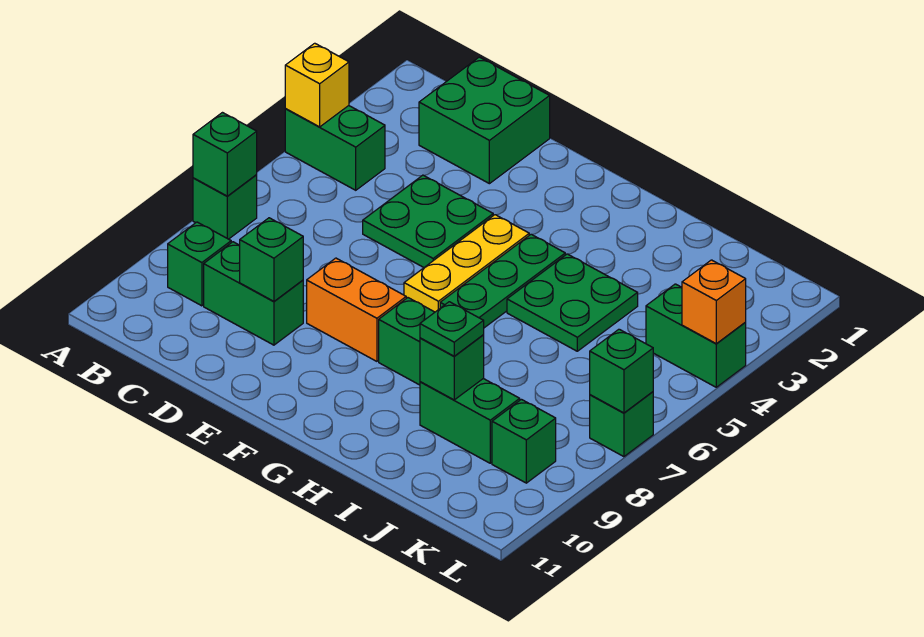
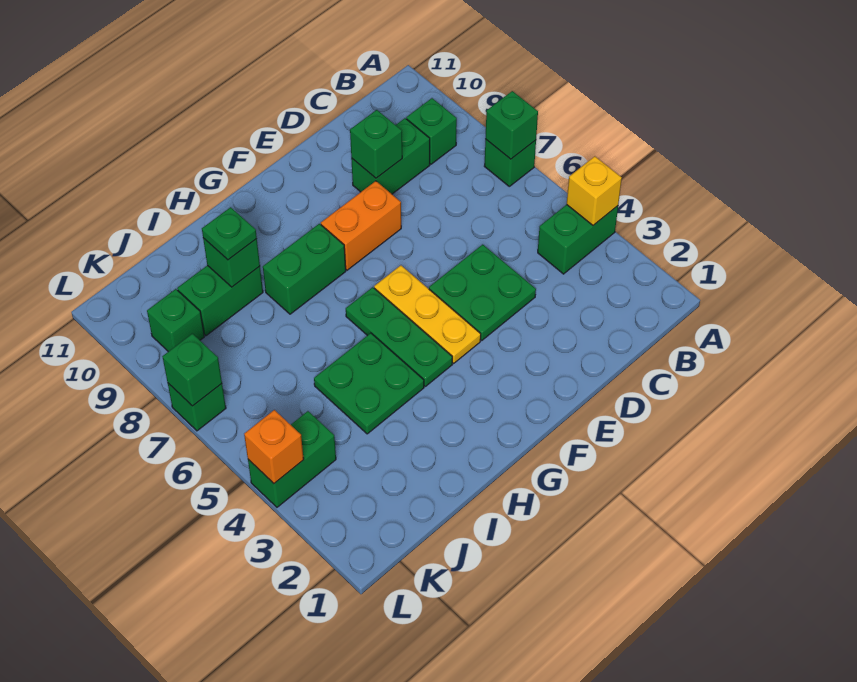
green 2x2 brick [419,57,550,184] -> none

